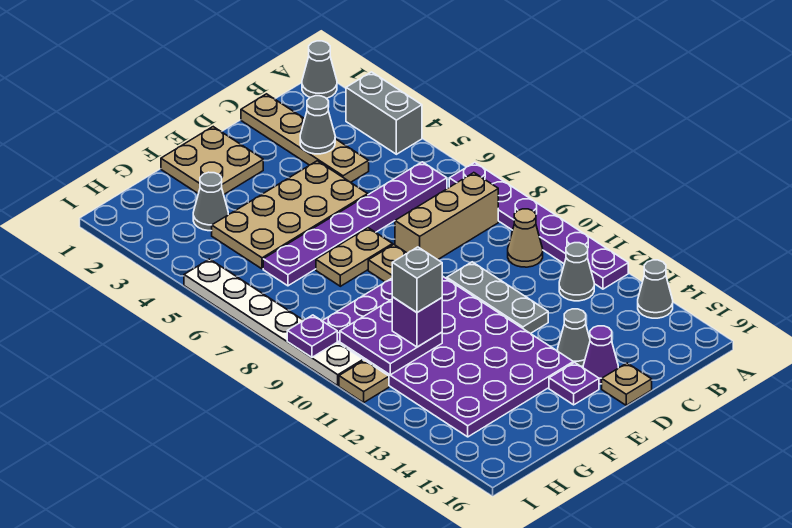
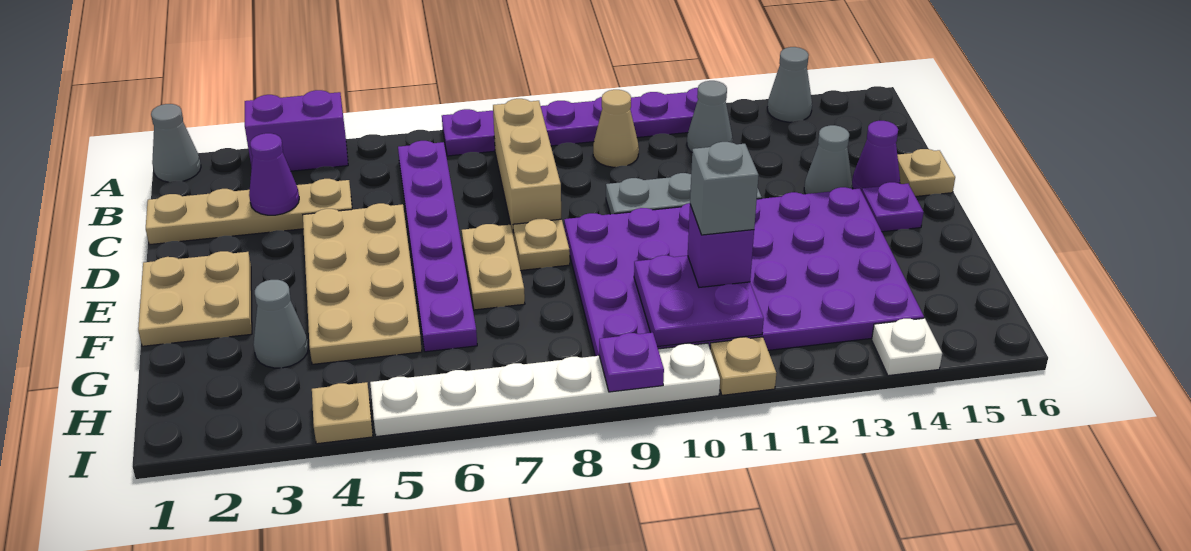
grey 1x2 brick [346,72,422,154] -> purple 1x2 brick [245,90,348,171]
grey 1x1 cone [300,96,335,154] -> purple 1x1 cone [249,133,299,215]
none -> tan 1x1 plate [312,382,373,444]
none -> white 1x1 plate [872,318,942,376]

